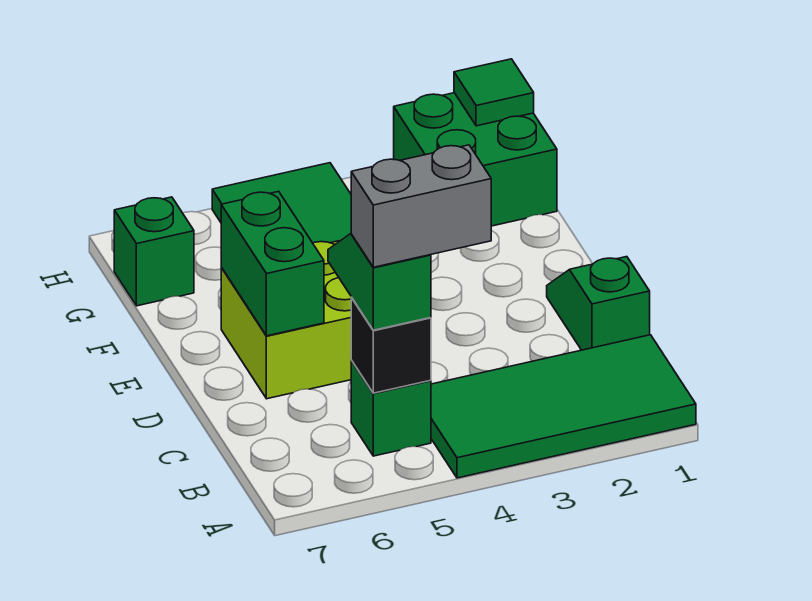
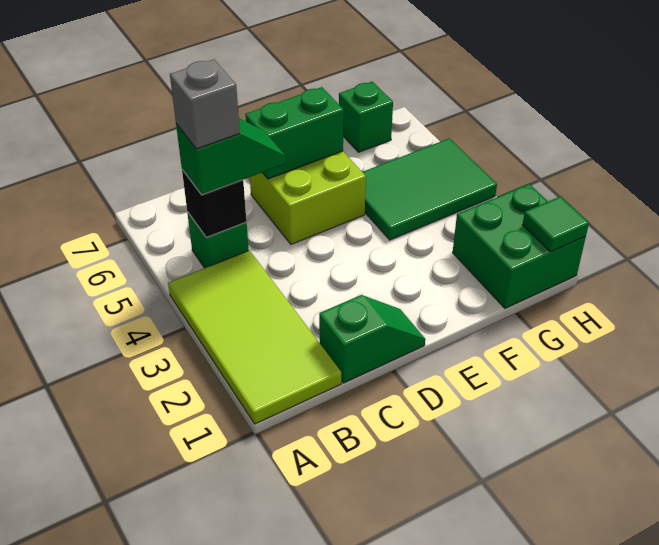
green 2x4 tile [431,335,696,478] -> lime 2x4 tile [168,250,341,424]
grey 1x2 brick [351,145,491,267] -> grey 1x1 brick [170,60,240,149]

